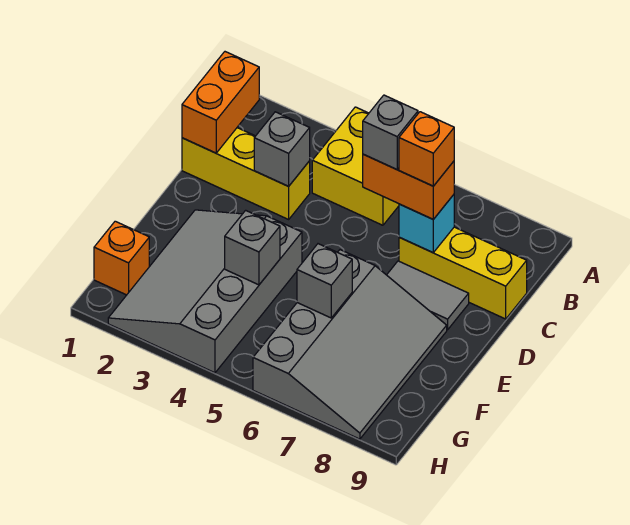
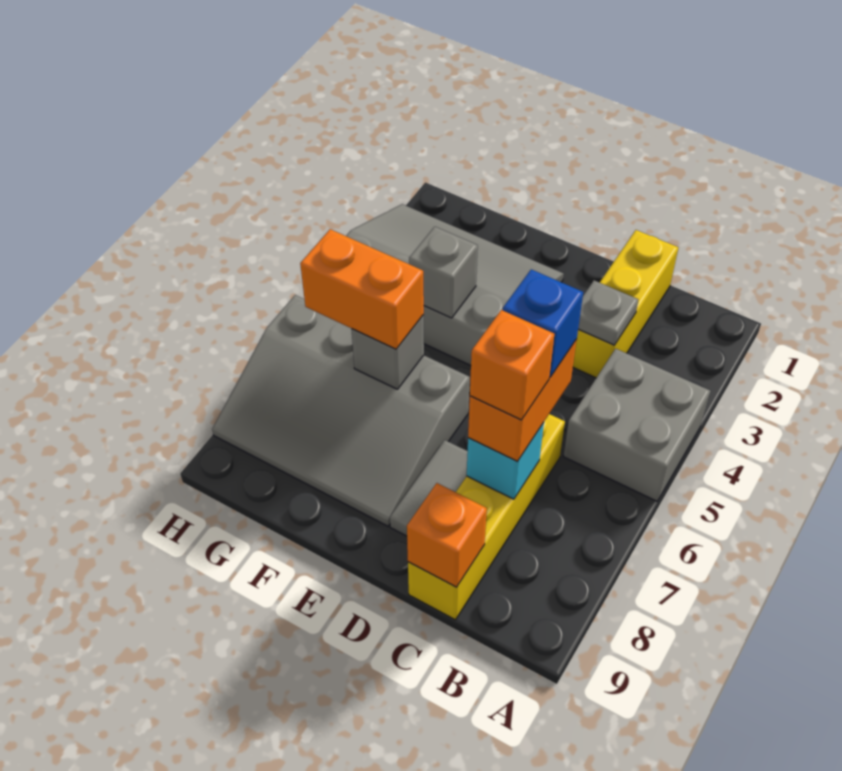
yellow 2x2 brick [312,107,399,225] -> grey 2x2 brick [563,349,710,501]
orange 1x2 brick [182,52,259,153] -> orange 1x2 brick moved to [300,229,424,349]
grey 1x1 brick [254,112,310,186] -> grey 1x1 plate [578,280,638,345]
grey 1x1 brick [363,95,418,169] -> blue 1x1 brick [503,270,583,377]
yellow 1x3 brick [399,227,527,319] -> yellow 1x4 brick [408,414,565,620]
orange 1x1 brick [94,221,149,295] -> orange 1x1 brick moved to [407,483,487,587]

